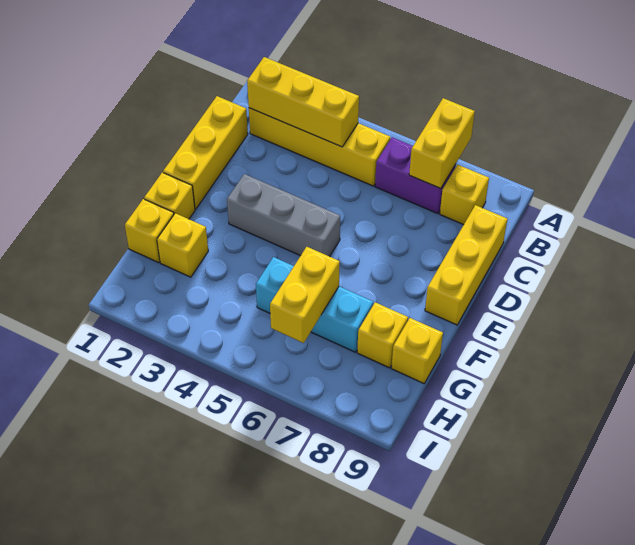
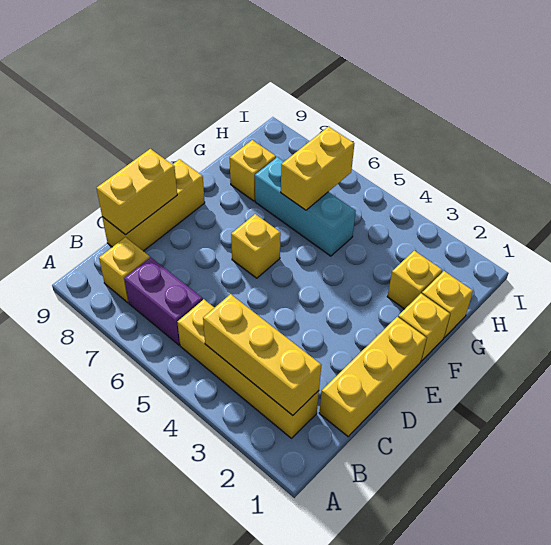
yellow 1x2 brick [409,98,475,189] -> yellow 1x2 brick moved to [97,149,177,235]
grey 1x3 brick [227,174,340,257] -> none
yellow 1x1 brick [391,318,443,383] -> yellow 1x1 brick moved to [231,214,281,278]

